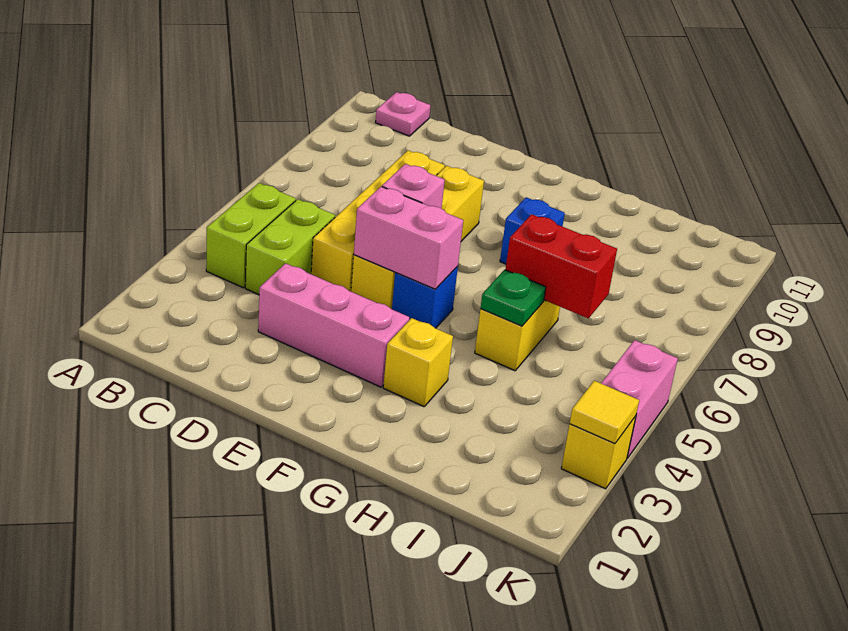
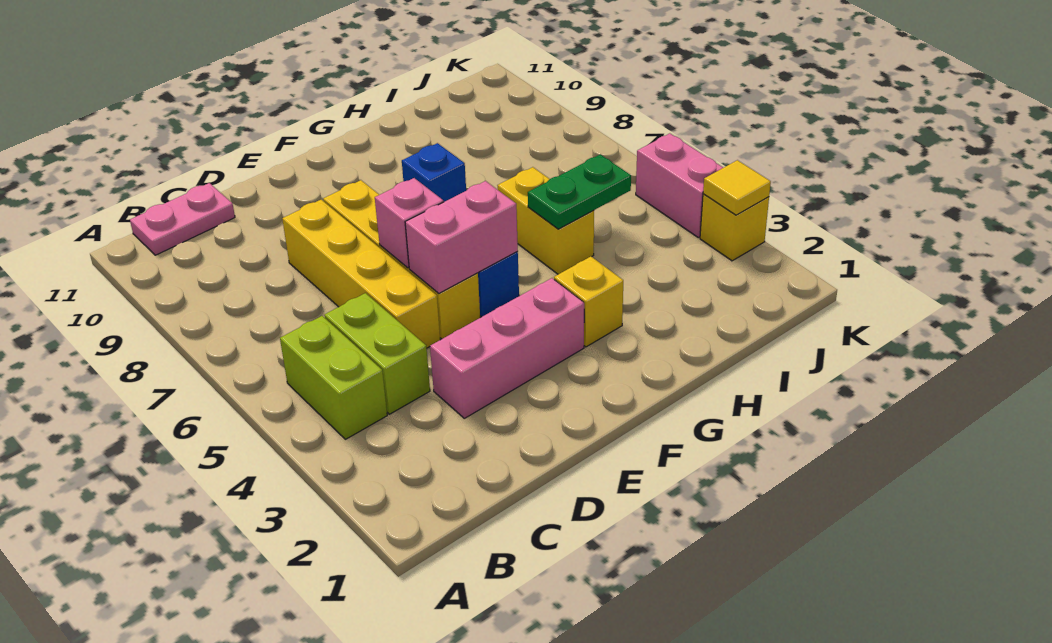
pink 1x1 plate [375,92,431,136] -> pink 1x2 plate [130,183,235,255]
green 1x1 plate [481,270,546,326] -> green 1x2 plate [528,154,631,229]
red 1x2 brick [505,214,617,318] -> none

